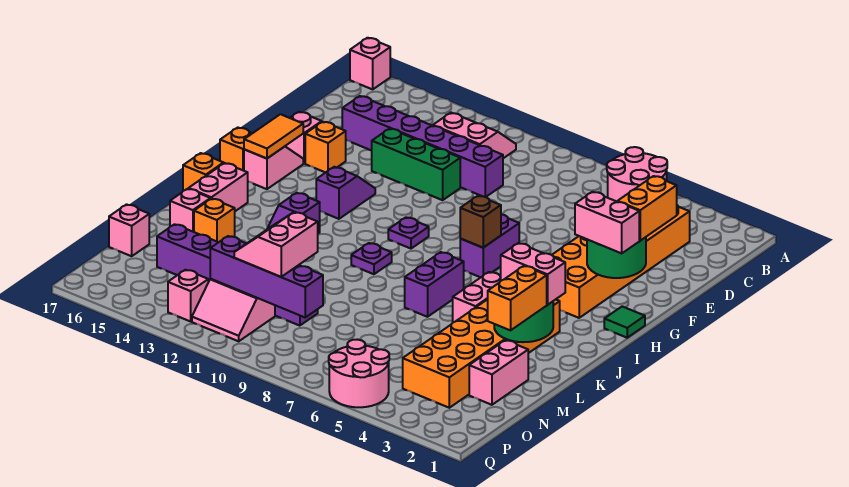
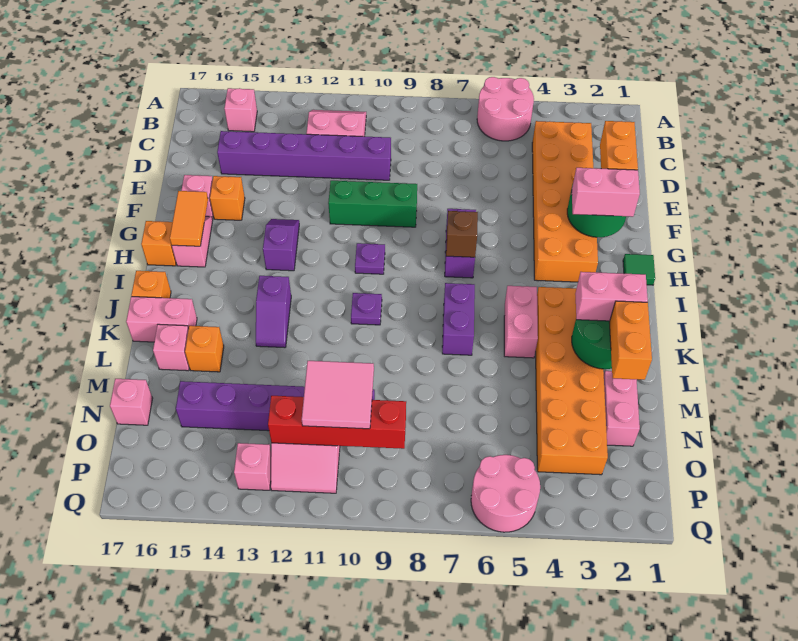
pink 1x1 brick [350,38,390,89] -> pink 1x1 brick moved to [224,88,257,132]
green 1x3 brick [372,129,460,200] -> green 1x3 brick moved to [328,181,417,227]
pink 1x2 brick [189,163,248,211] -> pink 1x2 brick turned to [126,297,197,342]
pink 2x2 slope [234,212,318,277] -> pink 2x2 tile [302,361,374,429]
purple 1x4 brick [210,236,323,317] -> red 1x4 brick [268,396,406,449]

